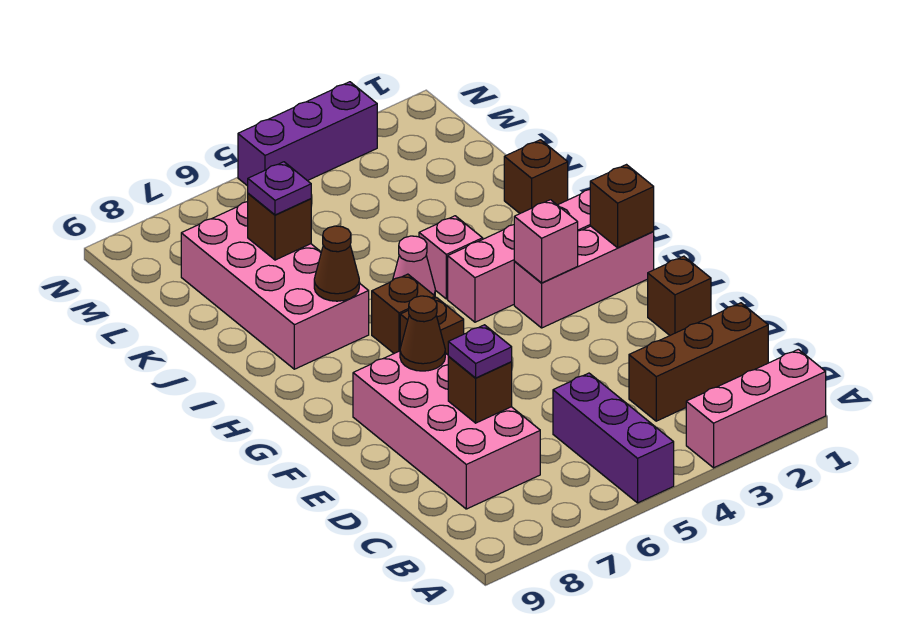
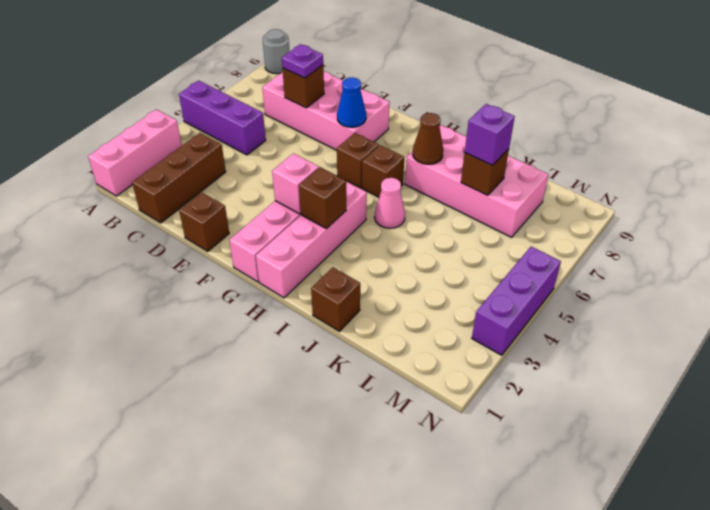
none -> grey 1x1 round brick [263,29,289,74]
brown 1x1 cone [400,296,445,371] -> blue 1x1 cone [337,77,366,127]
brown 1x1 brick [590,165,654,248] -> brown 1x1 brick moved to [299,167,346,229]
pink 1x1 brick [419,216,483,299] -> none
purple 1x1 plate [248,162,311,215] -> purple 1x1 brick [465,104,515,165]

